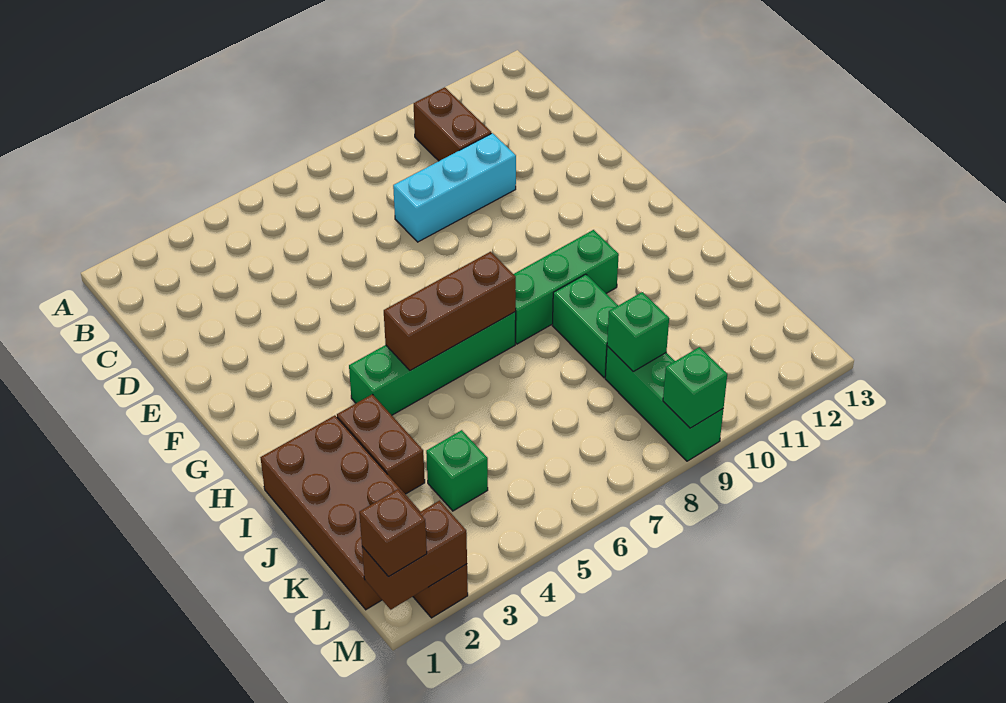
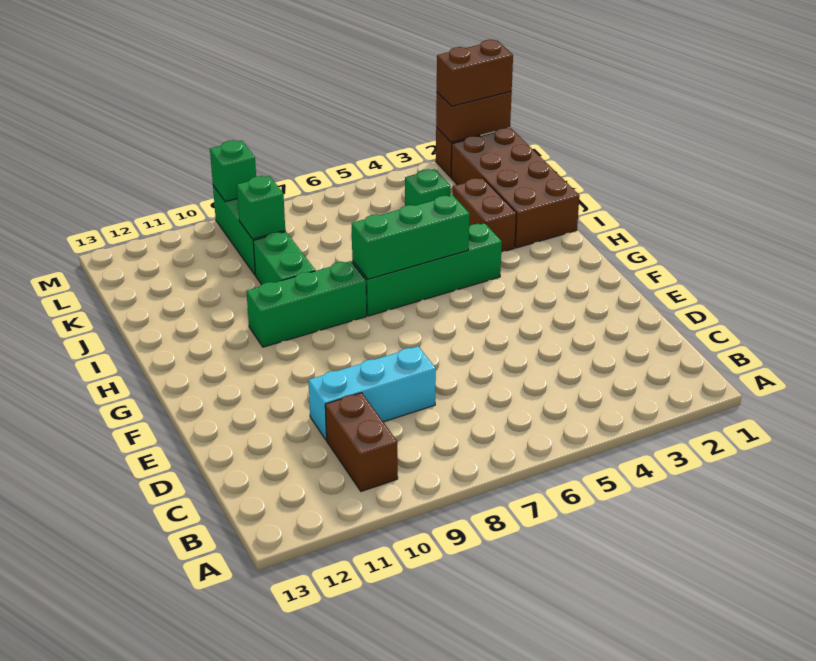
brown 1x3 brick [384,252,516,371] -> green 1x3 brick [352,195,470,279]
brown 1x1 brick [359,489,427,577] -> brown 1x2 brick [437,40,513,106]

